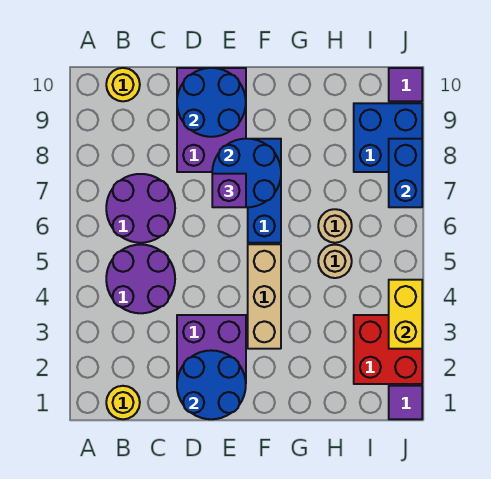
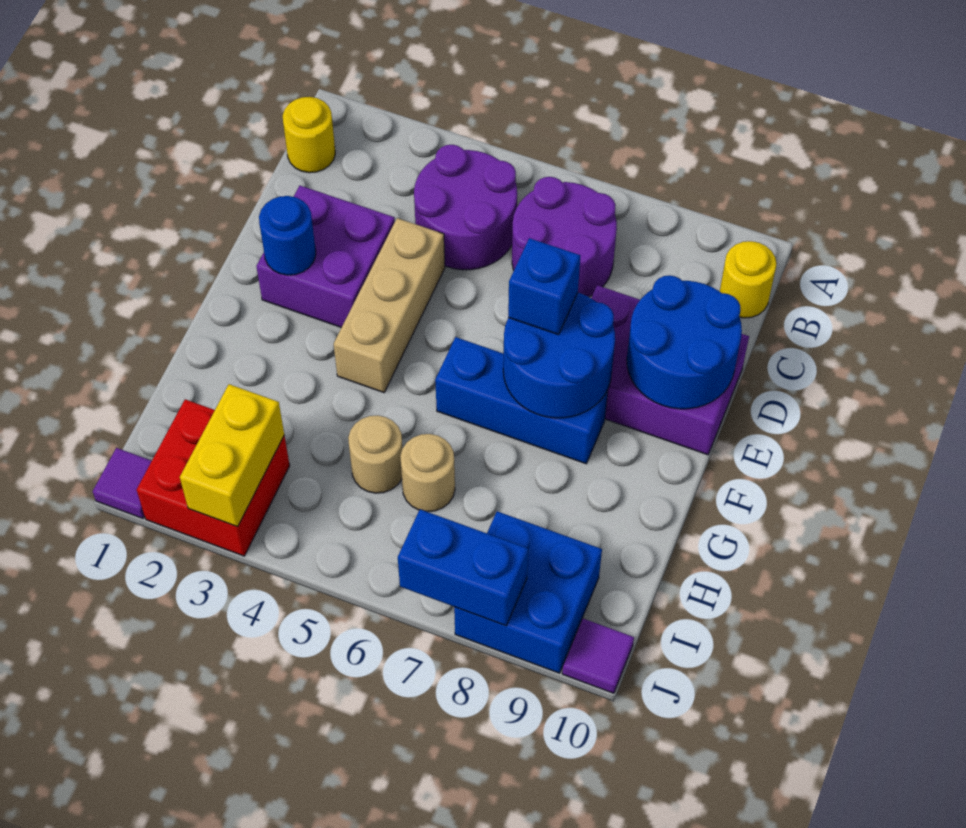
blue 2x2 round brick [177,350,246,419] -> blue 1x1 round brick [259,196,316,275]
purple 1x1 brick [212,174,246,207] -> blue 1x1 brick [508,238,580,335]
tan 1x3 brick [248,244,281,349] -> tan 1x3 brick turned to [334,218,445,393]
yellow 1x2 brick [389,280,422,349] -> yellow 1x2 brick turned to [180,384,284,527]

